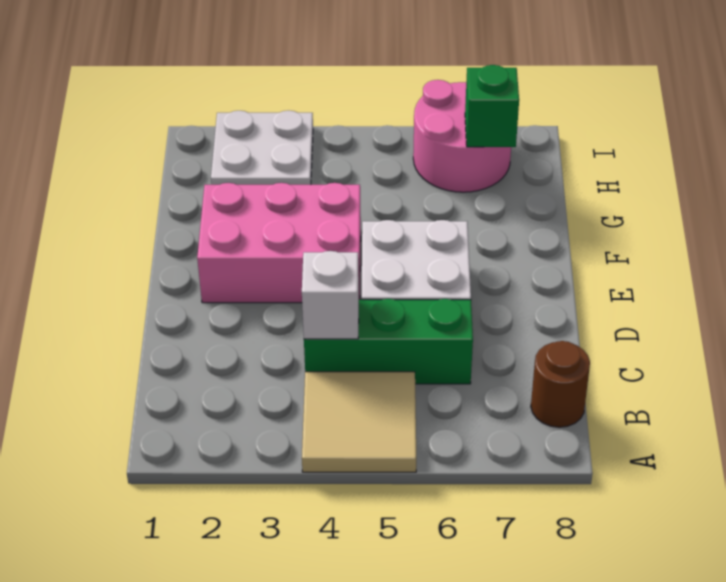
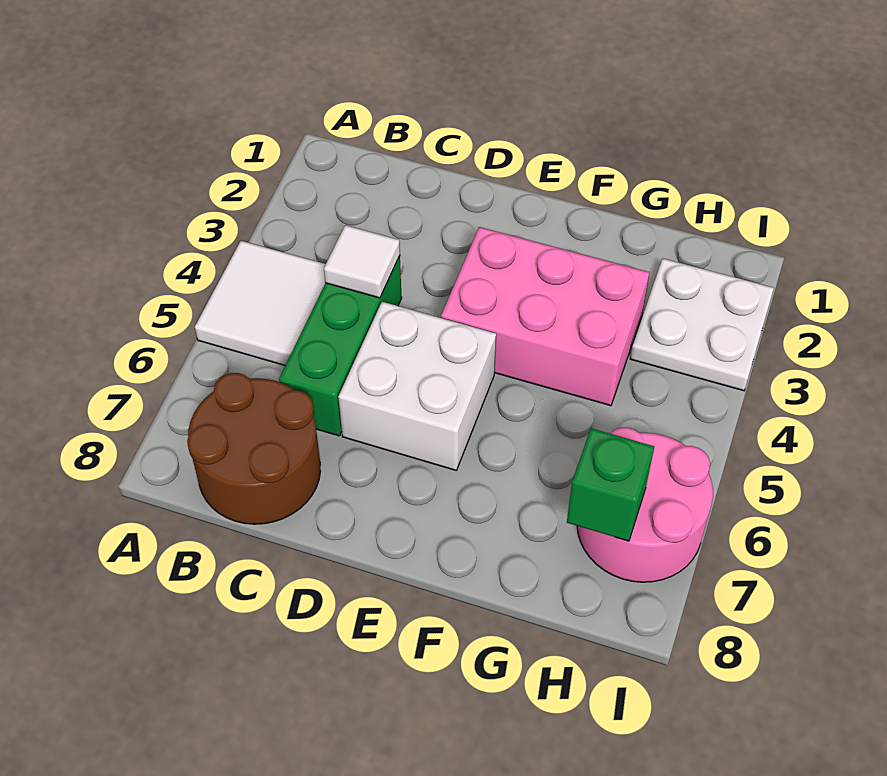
tan 2x2 tile [302,372,416,472] -> white 2x2 tile [195,241,326,365]
brown 1x1 round brick [531,341,590,427] -> brown 2x2 round brick [187,373,321,524]
white 1x1 brick [302,251,359,339] -> white 1x1 tile [324,225,400,298]
pink 2x3 brick [197,183,361,303] -> pink 2x3 brick turned to [441,227,650,406]

